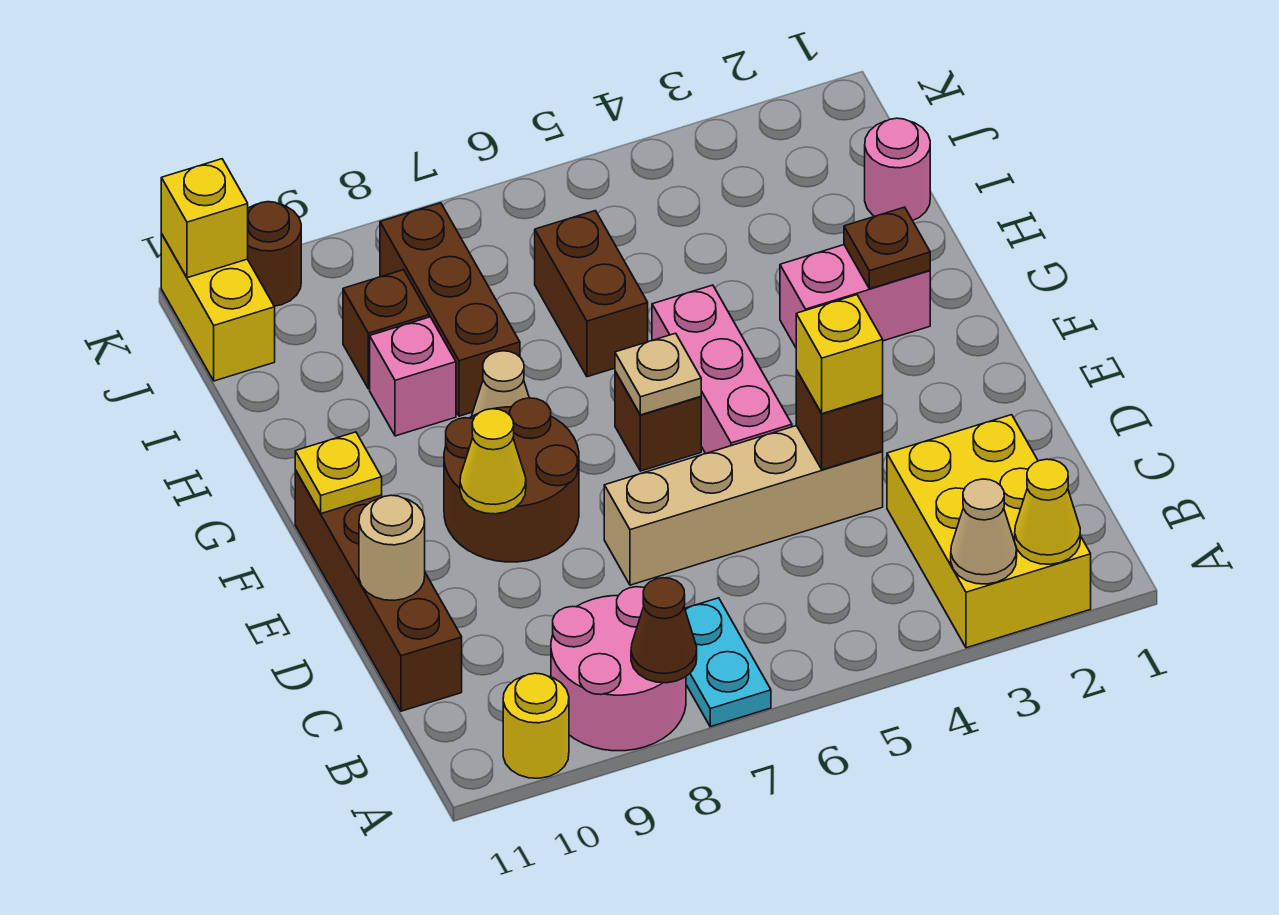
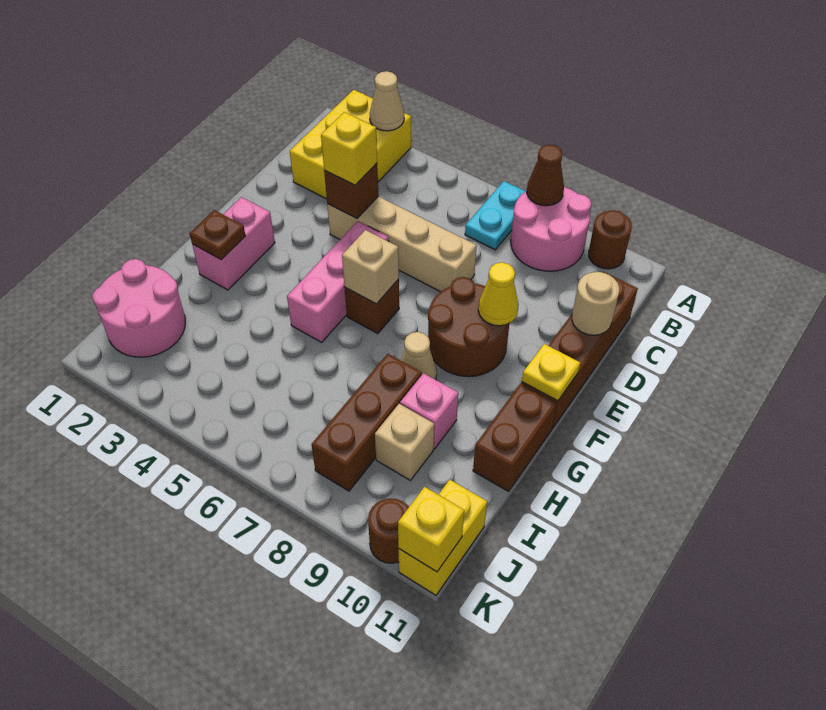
yellow 1x1 cone [1015,459,1080,564] -> none
yellow 1x1 round brick [503,673,569,778] -> brown 1x1 round brick [588,210,632,269]
tan 1x1 plate [615,333,701,415] -> tan 1x1 brick [342,230,399,304]
pink 1x2 brick [780,245,930,347] -> pink 1x2 brick turned to [192,197,275,290]
brown 1x2 brick [535,211,648,377] -> brown 1x2 brick moved to [473,384,557,491]
pink 1x1 round brick [865,118,930,221] -> pink 2x2 round brick [93,259,185,357]
brown 1x1 brick [343,270,429,389] -> tan 1x1 brick [375,404,434,480]

